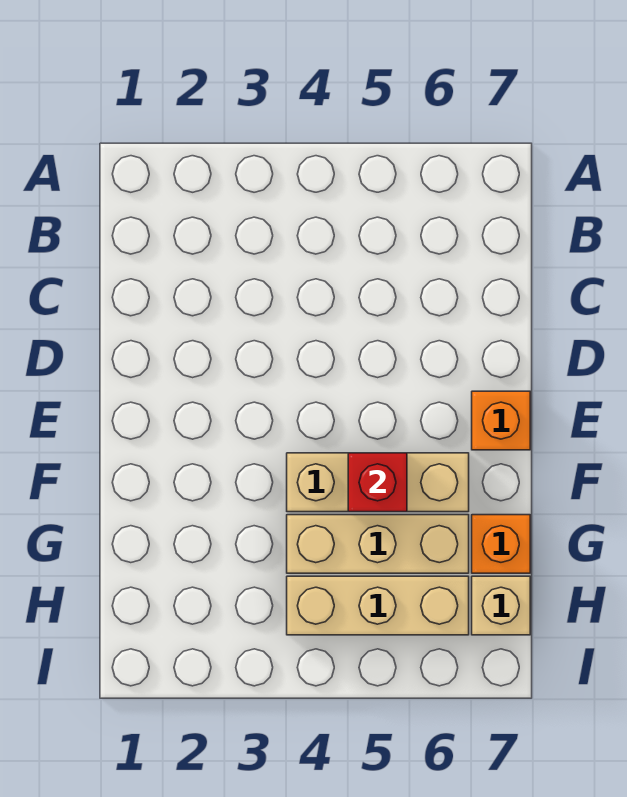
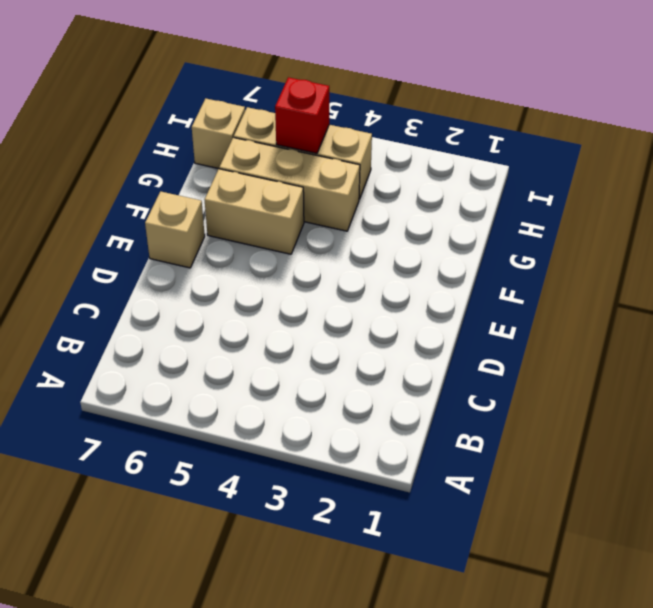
orange 1x1 brick [472,391,530,450] -> tan 1x1 brick [145,191,205,268]
tan 1x3 brick [287,453,469,512] -> tan 1x2 brick [205,169,304,254]
red 1x1 brick [348,453,407,512] -> red 1x1 brick moved to [275,77,329,153]
orange 1x1 brick [472,515,530,573] -> none

